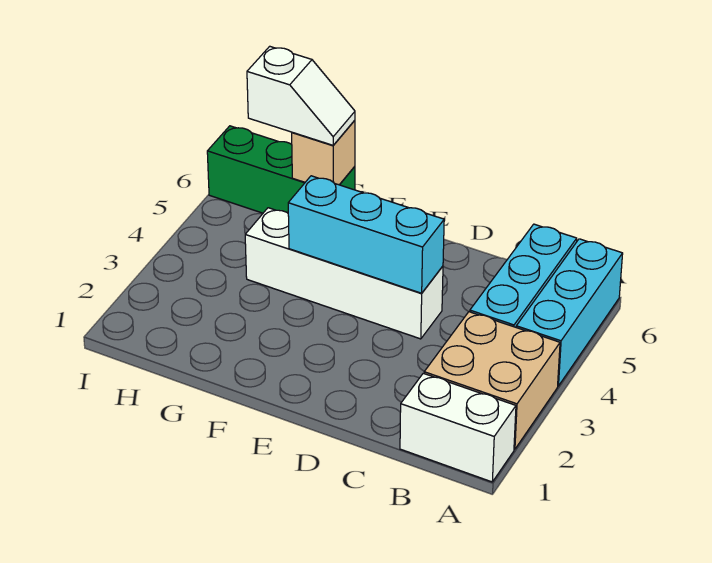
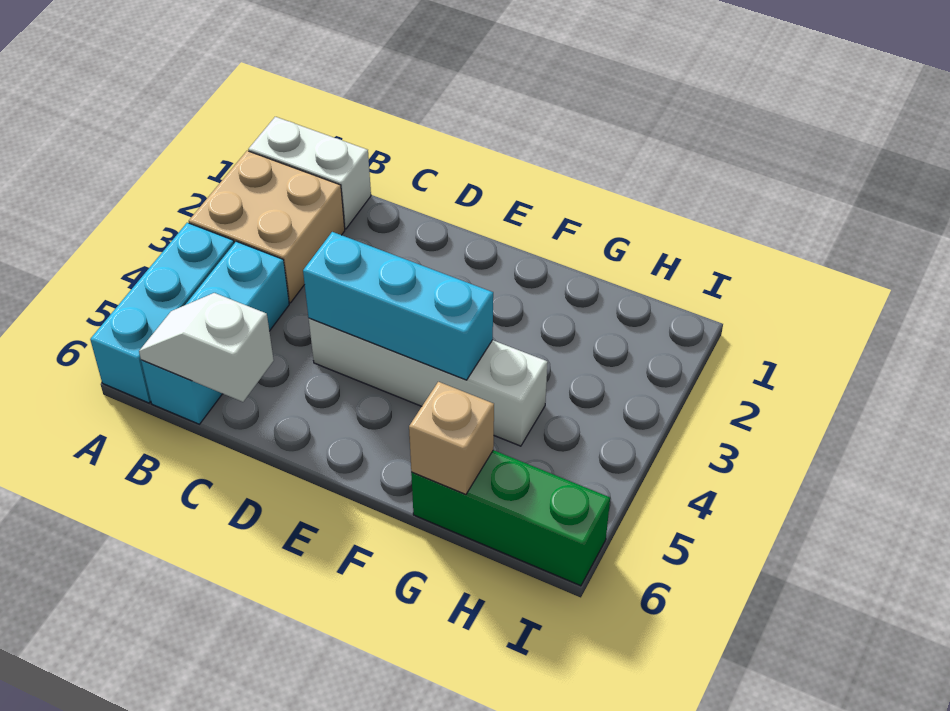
white 1x2 slope [247,46,355,145] -> white 1x2 slope moved to [139,293,274,402]

